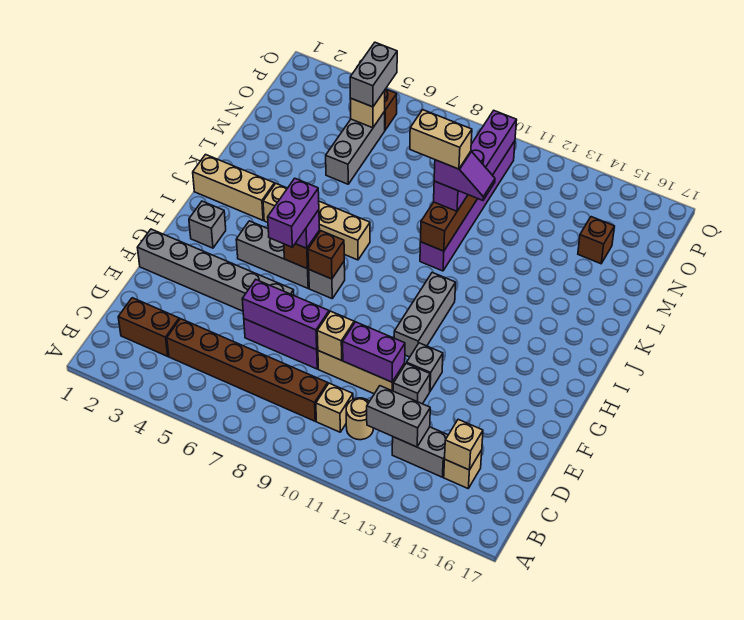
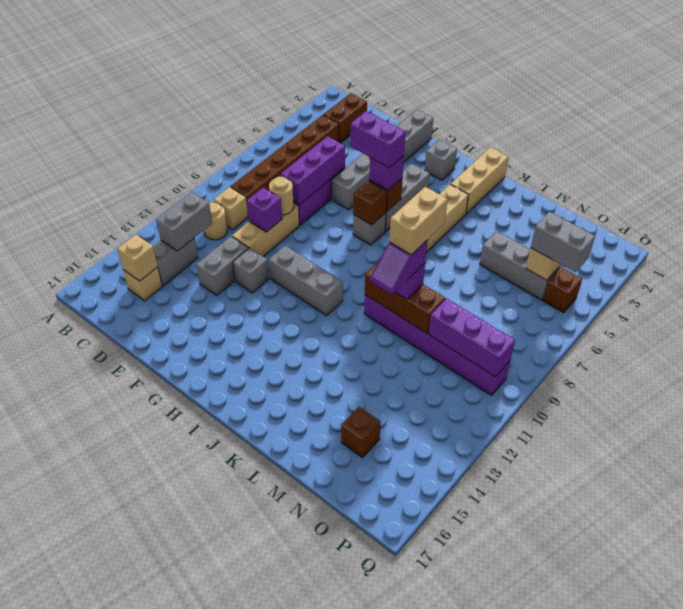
tan 1x1 brick [317,311,354,360] -> tan 1x1 round brick [269,177,294,215]
purple 1x2 brick [343,322,405,382] -> purple 1x1 brick [247,188,282,232]
grey 1x1 brick [393,363,430,404] -> grey 1x2 brick [196,236,249,296]

